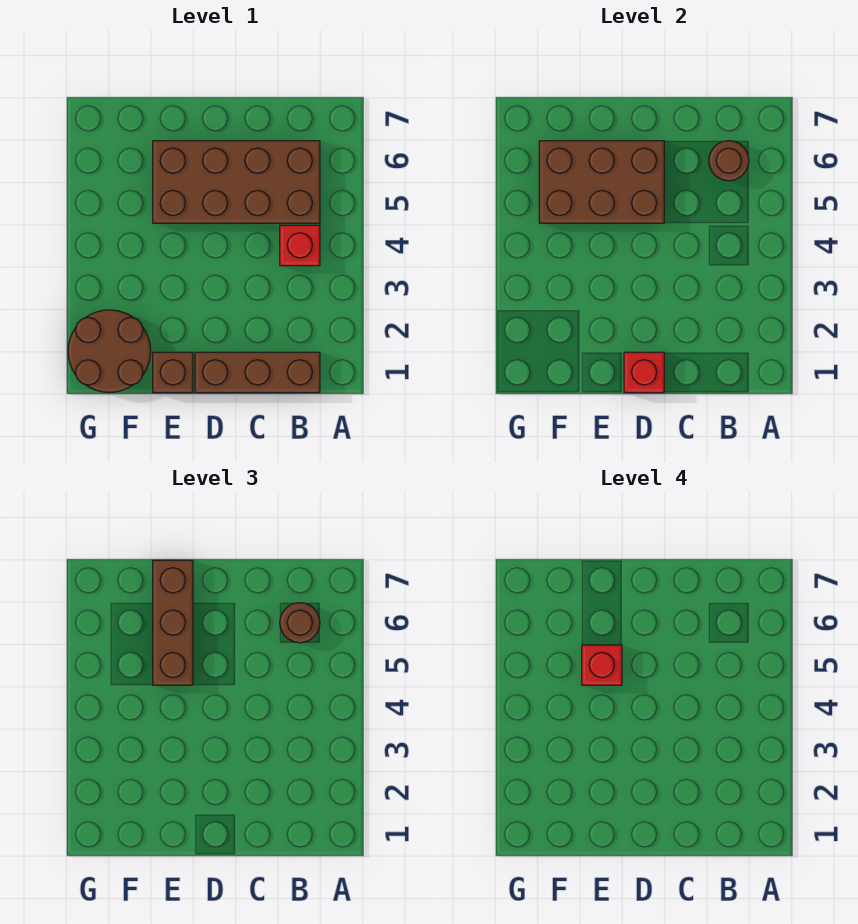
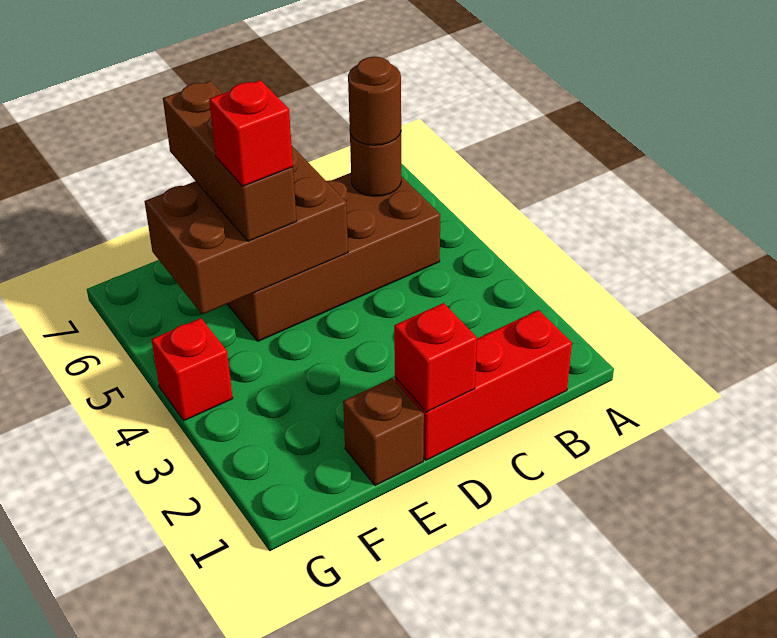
brown 1x3 brick [195,352,320,393] -> red 1x3 brick [395,310,572,460]
red 1x1 brick [280,225,320,266] -> red 1x1 brick moved to [151,318,233,421]
brown 2x2 round brick [68,310,151,393] -> none

